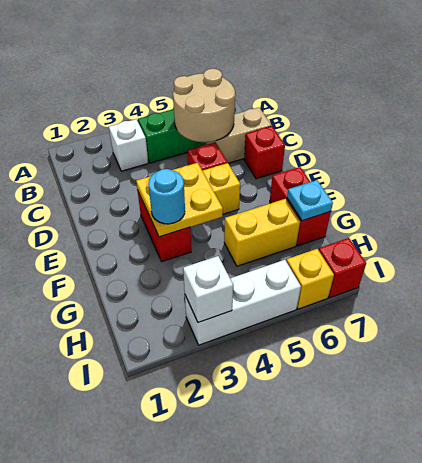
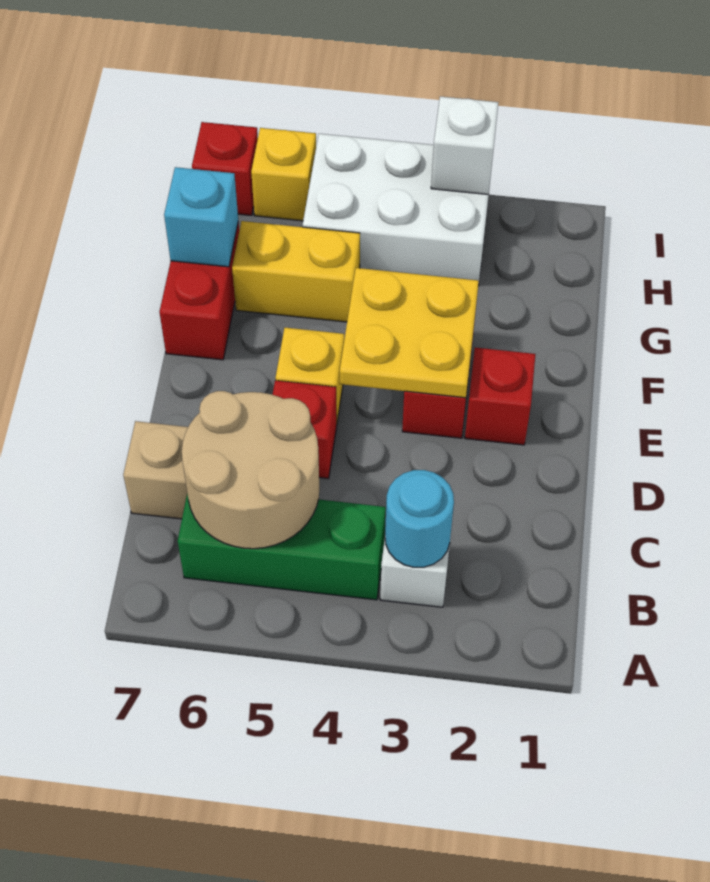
red 1x1 brick [244,126,285,179] -> red 1x1 brick moved to [465,348,535,445]
cyan 1x1 round brick [148,169,185,224] -> cyan 1x1 round brick moved to [385,470,454,567]
cyan 1x1 plate [287,180,333,221] -> cyan 1x1 brick [164,167,238,267]
white 1x3 brick [185,260,301,345] -> white 2x3 brick [303,134,491,286]

